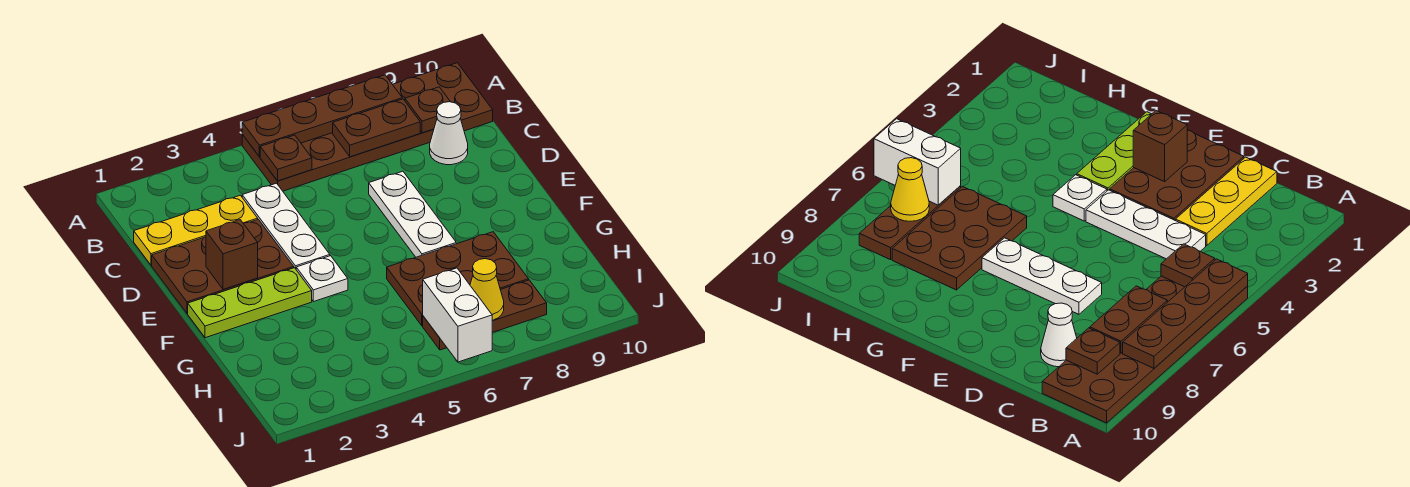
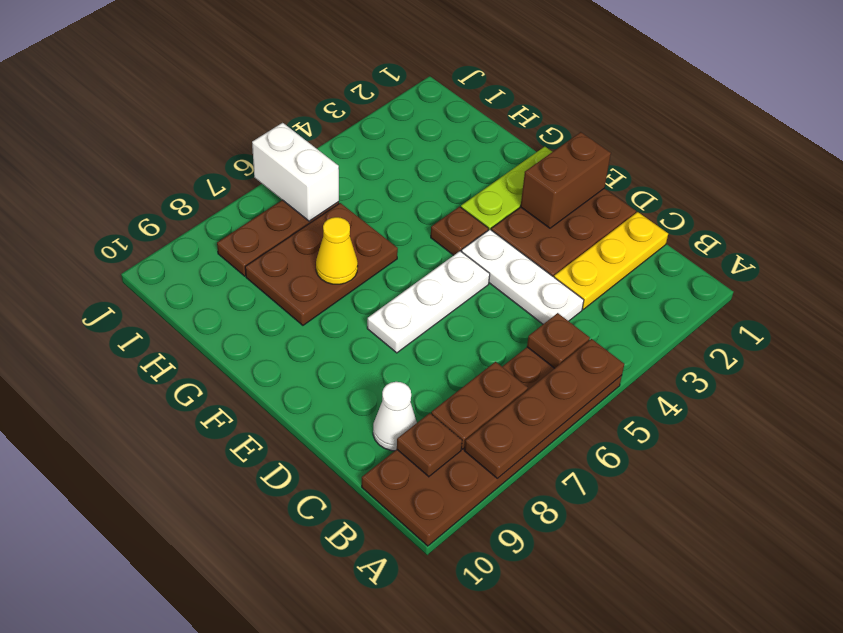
white 1x3 plate [369,171,456,257] -> white 1x3 plate turned to [367,251,490,353]
brown 1x1 brick [206,220,258,289] -> brown 1x2 brick [521,132,611,228]
white 1x1 plate [296,256,348,302] -> brown 1x1 plate [431,207,488,255]
yellow 1x1 cone [470,259,504,320] -> yellow 1x1 cone moved to [316,217,358,284]

